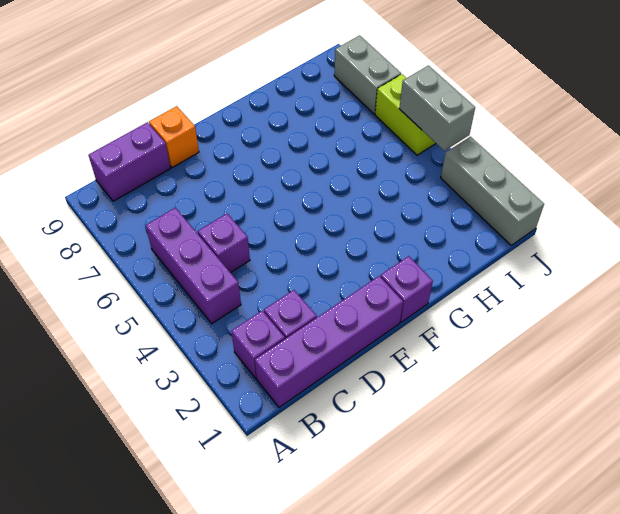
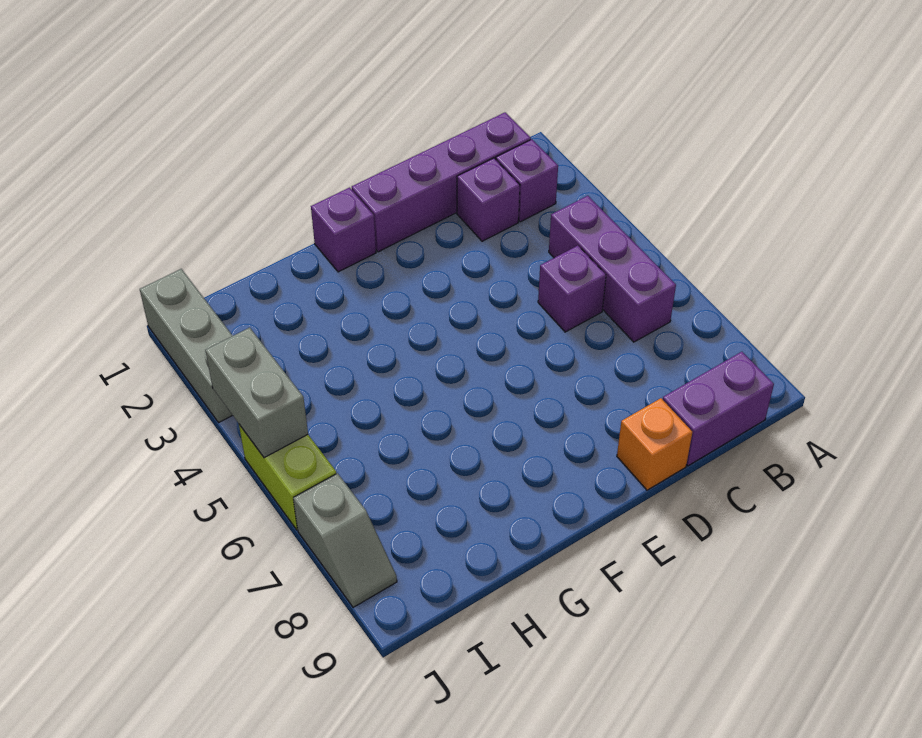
grey 1x2 brick [334,35,401,114] -> grey 1x2 slope [293,473,397,607]

